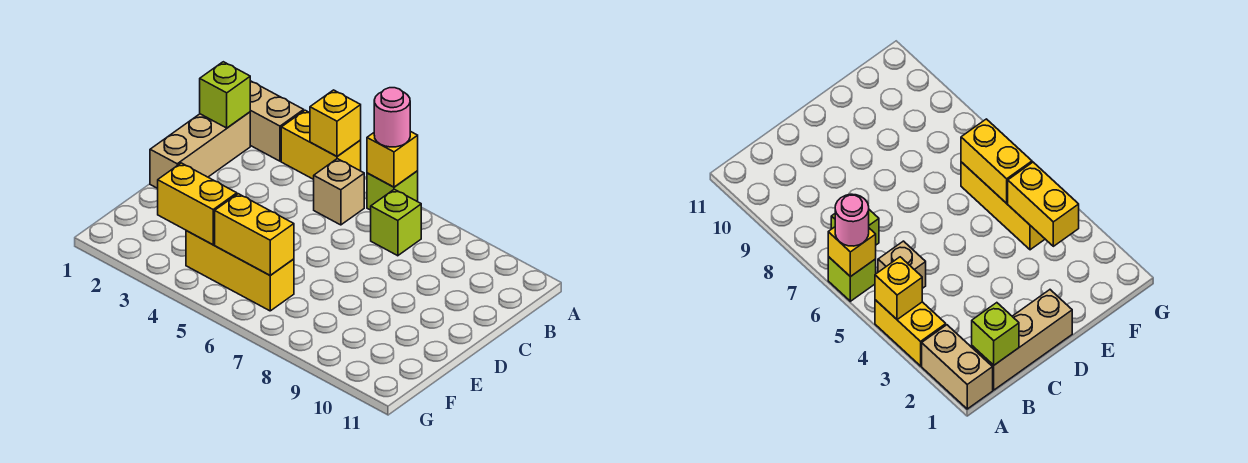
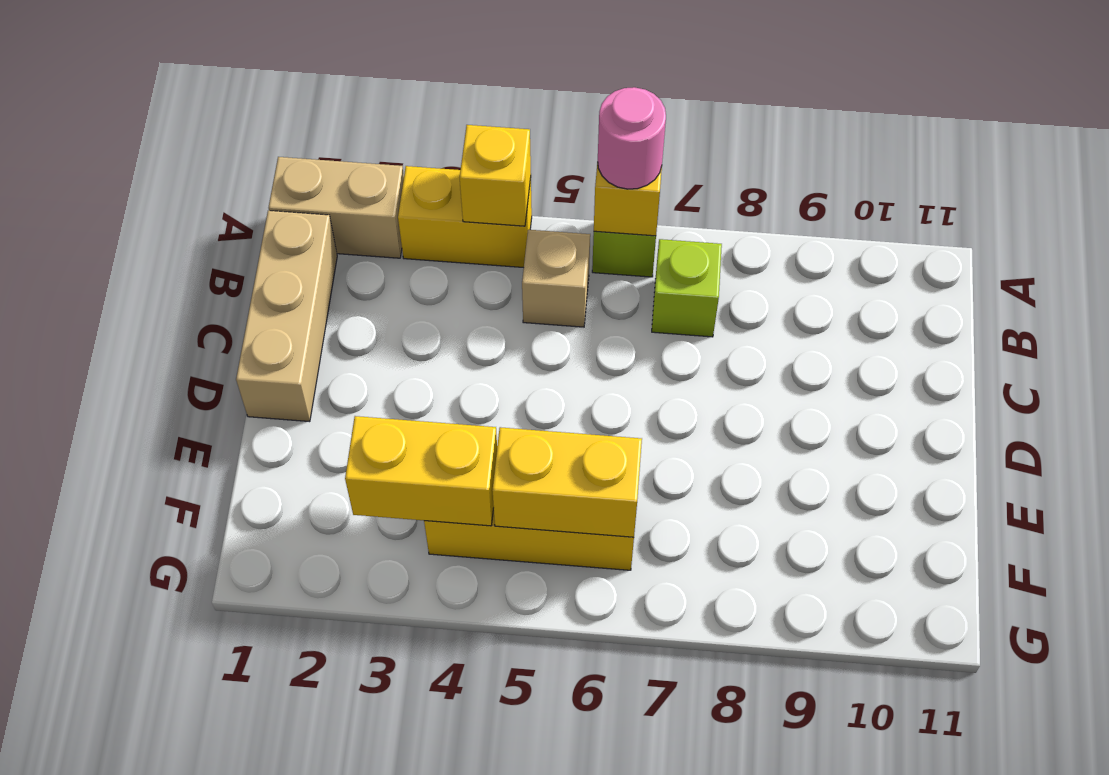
lime 1x1 brick [200,62,250,128] -> none

